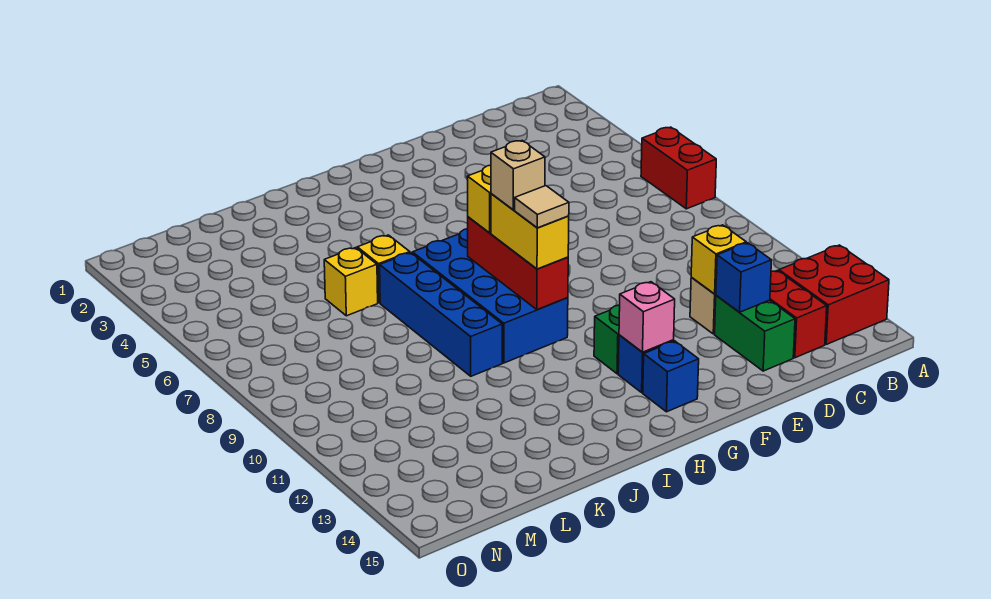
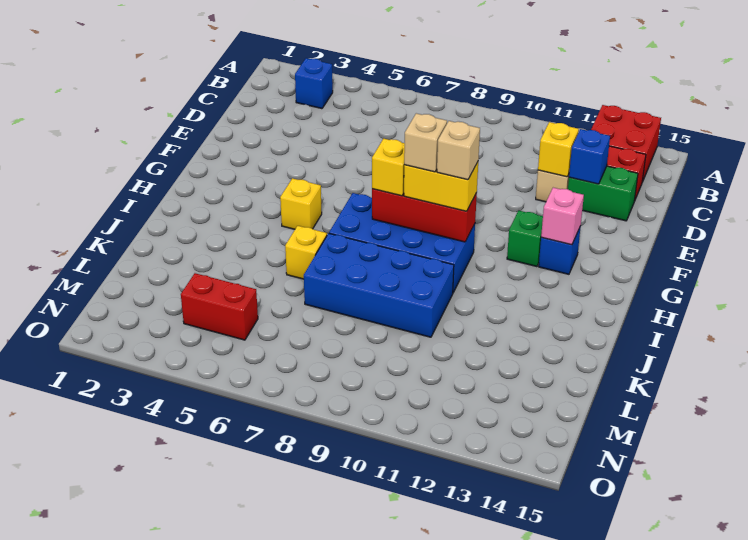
red 1x2 brick [641,127,716,209] -> red 1x2 brick moved to [181,273,258,340]
blue 1x1 brick [643,341,699,412] -> blue 1x1 brick moved to [295,58,333,109]
tan 1x1 tile [515,186,569,228] -> tan 1x1 brick [437,121,480,180]
blue 1x4 brick [380,253,502,376] -> blue 2x4 brick [304,233,454,337]
yellow 1x1 brick [324,248,378,316] -> yellow 1x1 brick moved to [280,178,322,229]

